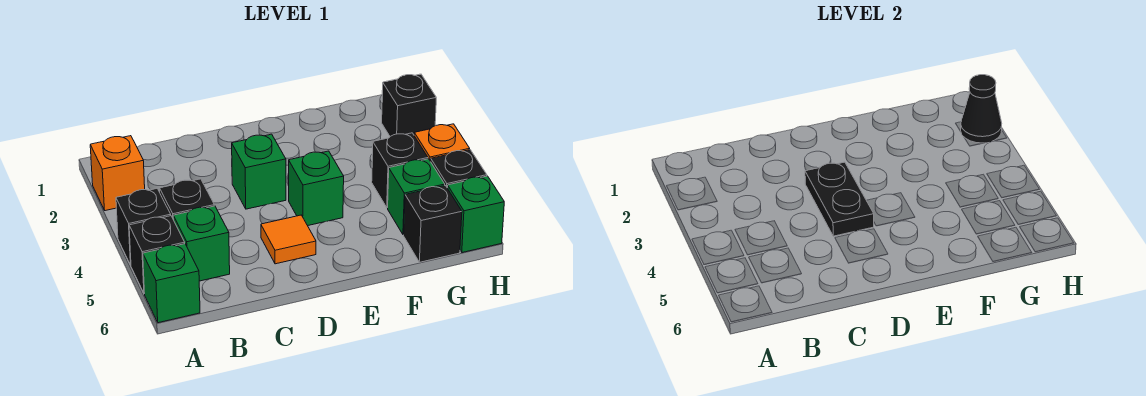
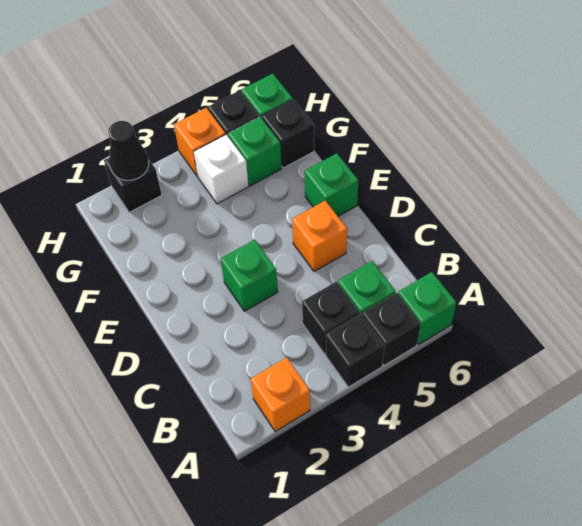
black 1x2 plate [805,162,874,236] -> none
orange 1x1 tile [261,215,316,264] -> orange 1x1 brick [292,201,347,271]
green 1x1 brick [289,151,344,226] -> green 1x1 brick moved to [305,153,359,216]
black 1x1 brick [372,133,428,208] -> white 1x1 brick [194,134,249,204]

